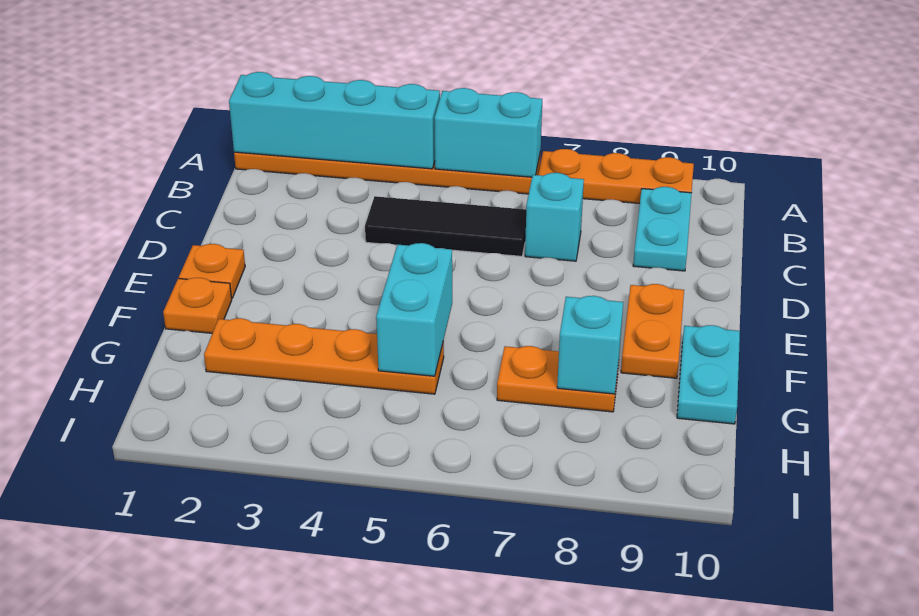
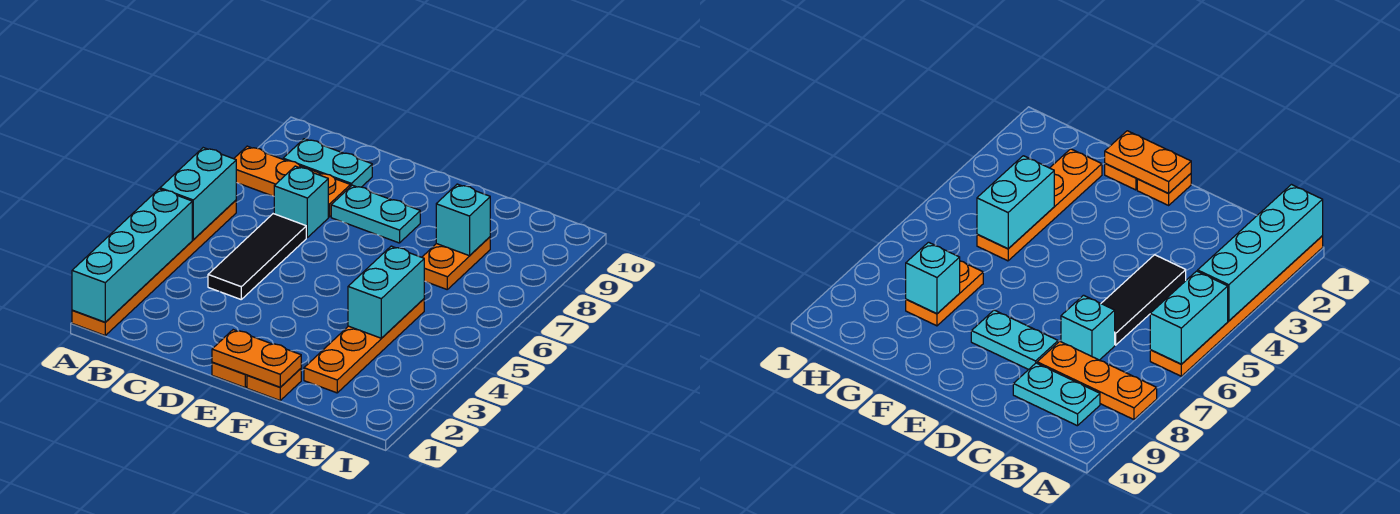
orange 1x3 plate [538,149,694,204] -> orange 1x3 plate turned to [234,146,350,217]
orange 1x2 plate [621,284,684,378] -> orange 1x2 plate moved to [212,330,301,387]
cyan 1x2 brick [376,243,452,376] -> cyan 1x2 brick turned to [348,246,424,338]
cyan 1x2 plate [677,325,740,424] -> cyan 1x2 plate moved to [331,185,420,243]

